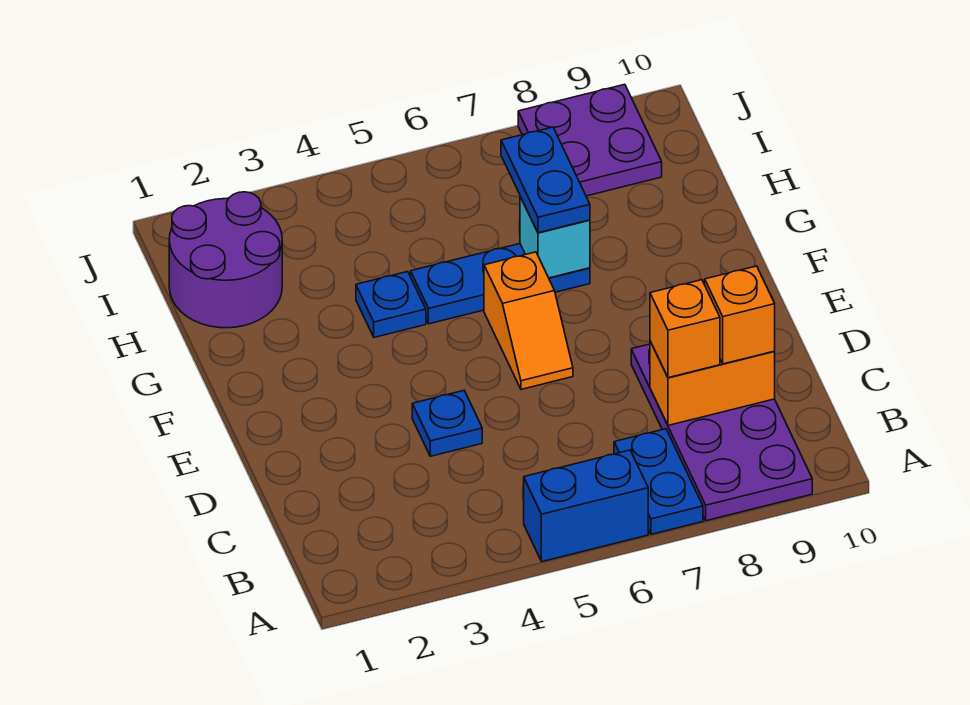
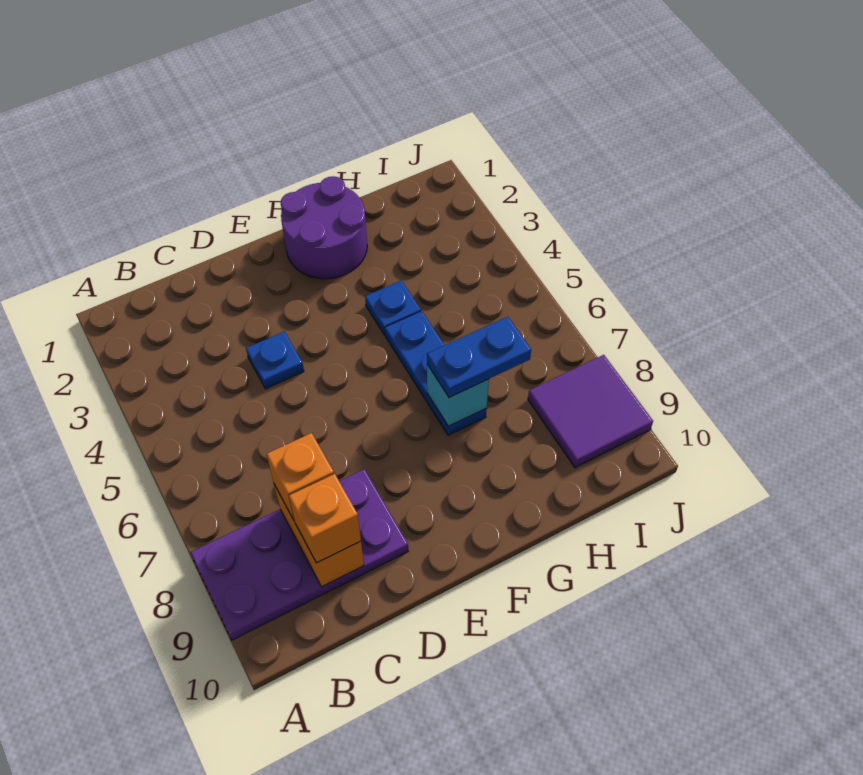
blue 1x2 brick [524,450,648,562] -> none
blue 1x2 plate [614,429,703,534] -> none
orange 1x2 slope [484,252,573,389] -> none
purple 2x2 round brick [169,192,282,328] -> purple 2x2 round brick moved to [281,176,367,279]
purple 2x2 plate [518,84,662,196] -> purple 2x2 tile [528,355,653,468]

